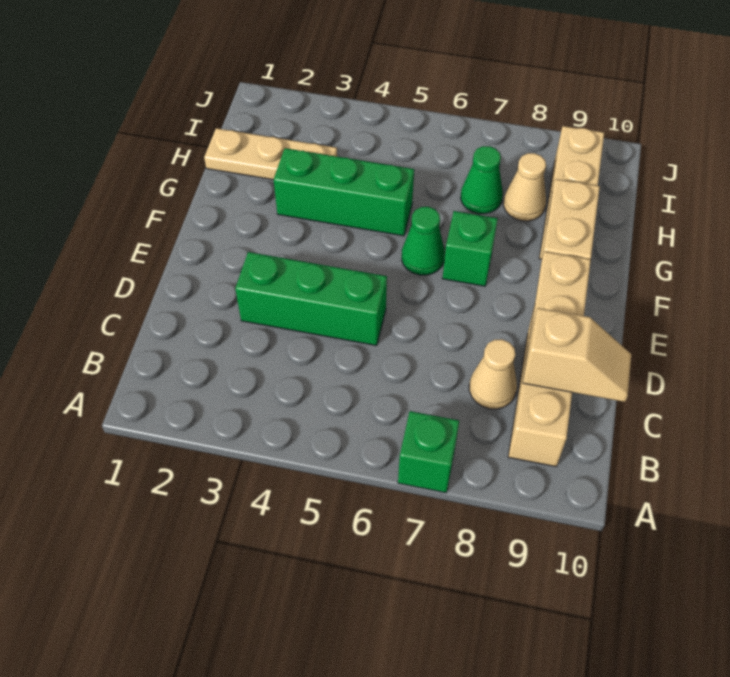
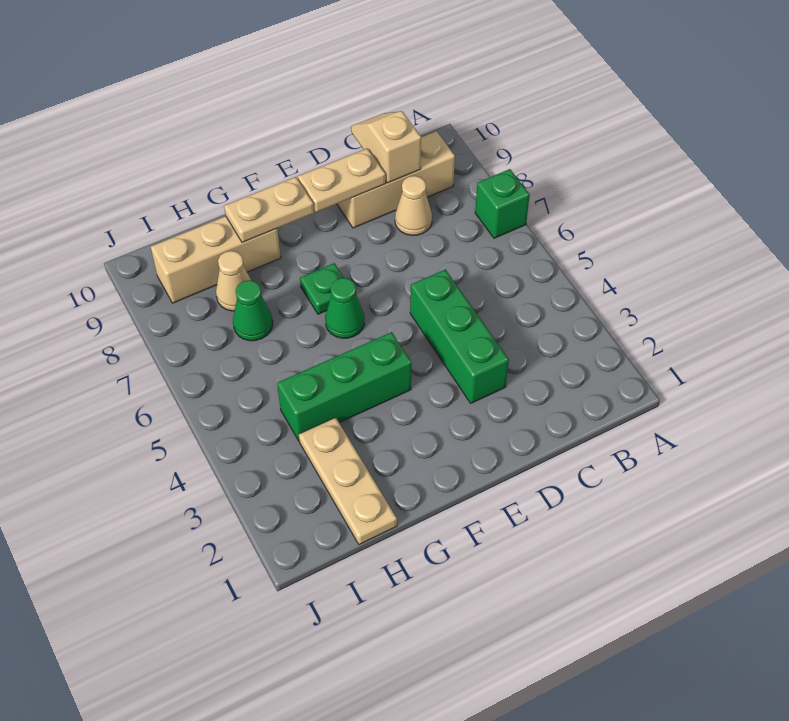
green 1x1 brick [443,211,498,286] -> green 1x1 plate [300,263,344,314]
green 1x3 brick [274,148,414,236] -> green 1x3 brick turned to [277,332,411,441]

